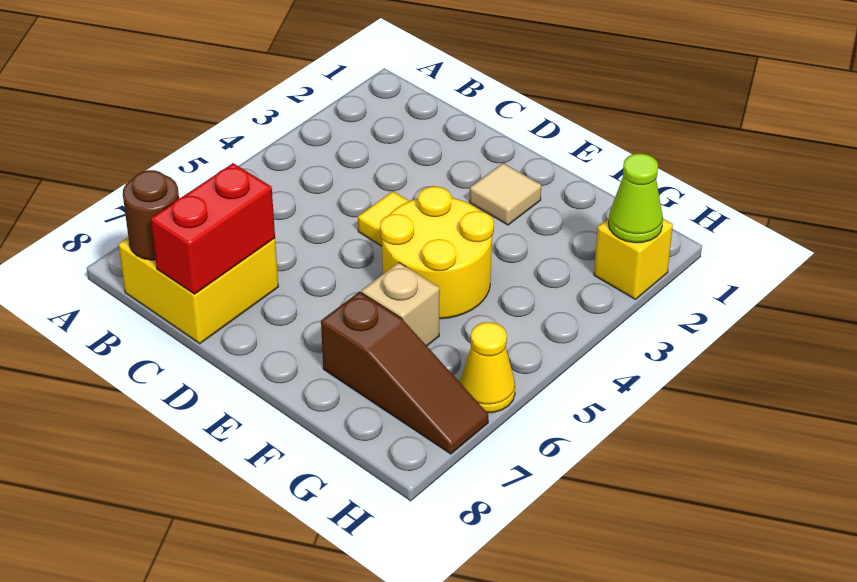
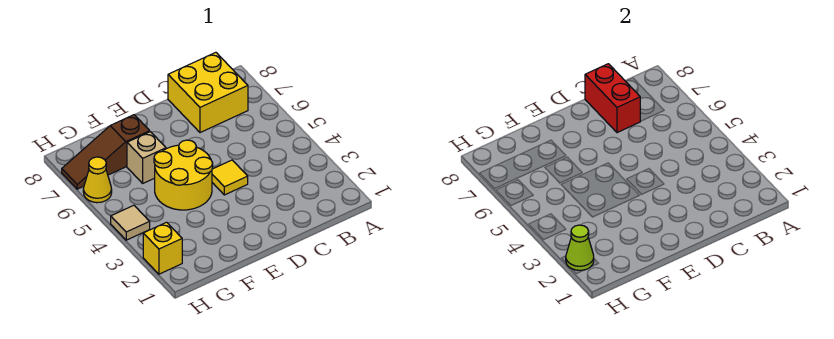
brown 1x1 round brick [123,170,179,260] -> none
tan 1x1 tile [470,163,541,225] -> tan 1x1 tile moved to [111,205,150,240]

